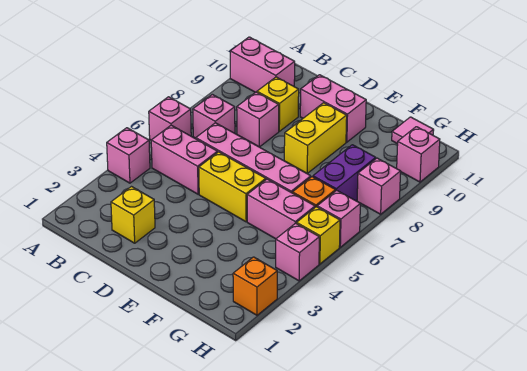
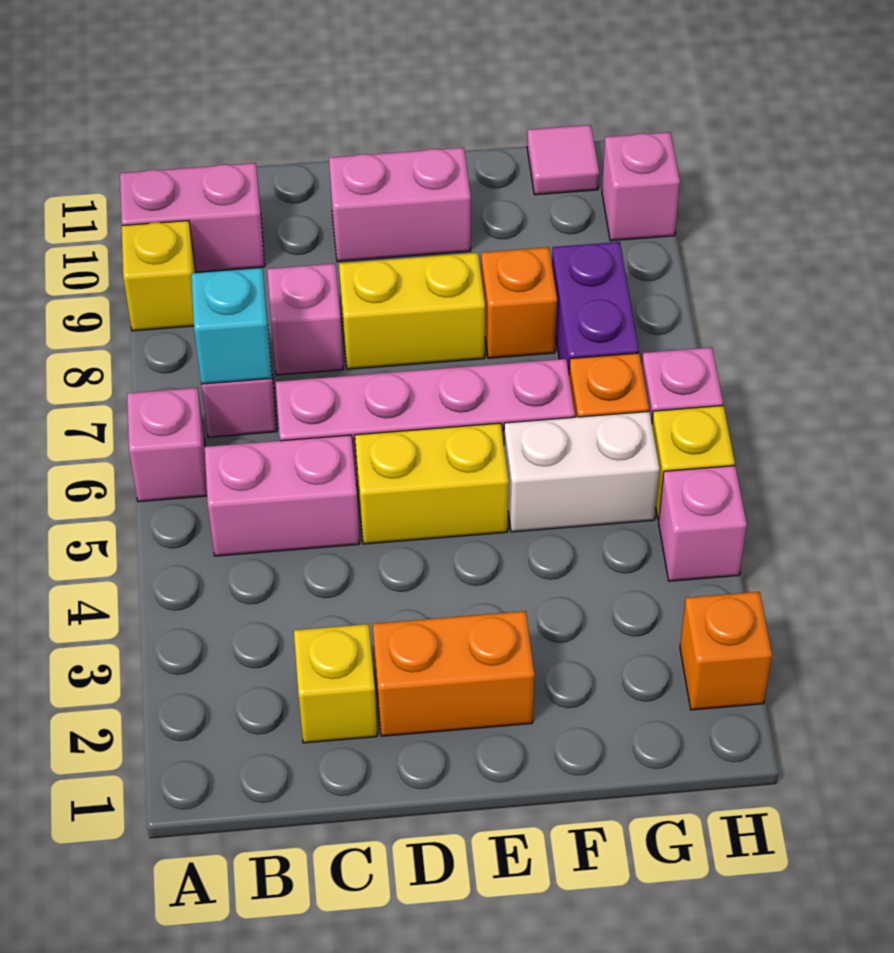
pink 1x1 brick [107,128,150,183] -> none
none -> cyan 1x1 brick [191,268,272,384]
yellow 1x1 brick [257,77,299,131] -> yellow 1x1 brick moved to [122,220,196,331]
none -> orange 1x2 brick [373,611,534,736]
yellow 1x2 brick [284,103,347,174] -> yellow 1x2 brick turned to [339,253,485,369]
pink 1x2 brick [247,179,315,239] -> white 1x2 brick [504,411,660,532]
none -> orange 1x1 brick [481,247,557,358]
pink 1x1 brick [357,158,401,214] -> none

